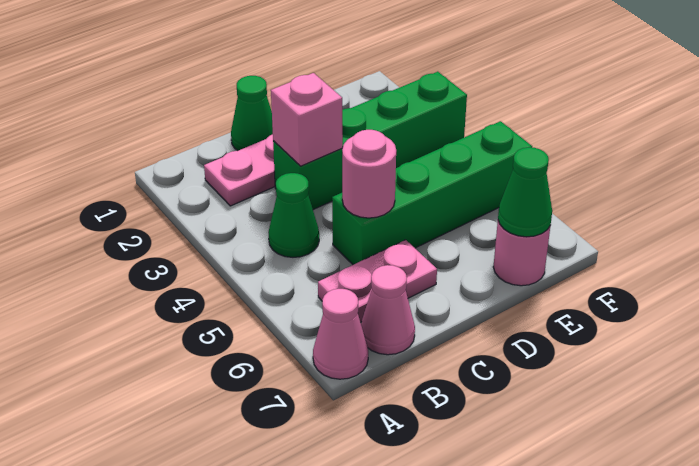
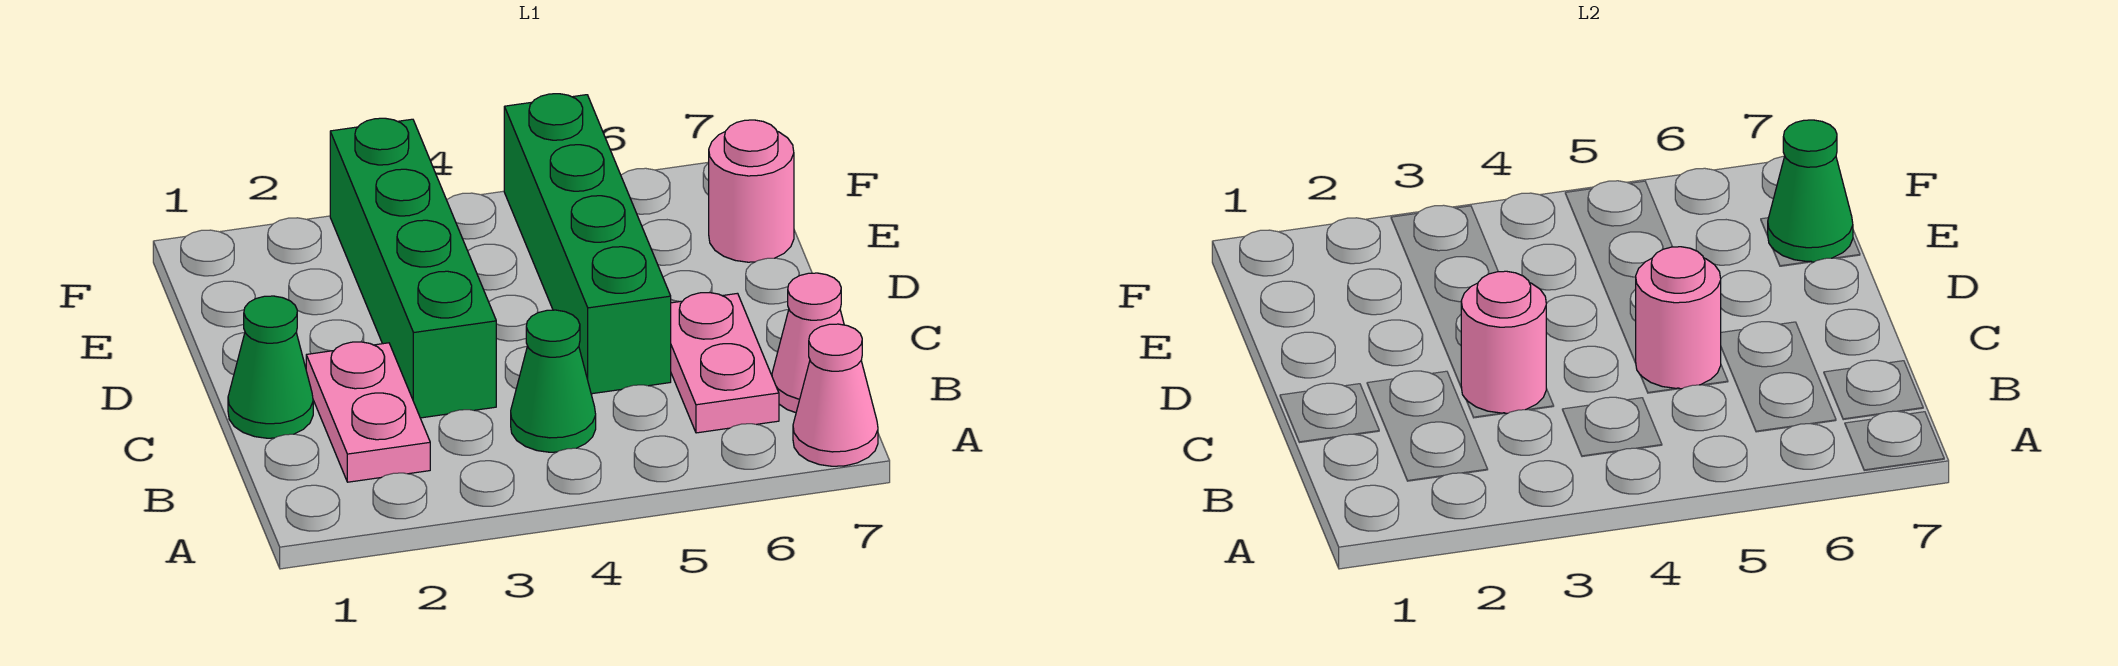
pink 1x1 brick [271,73,343,166] -> pink 1x1 round brick [1461,271,1546,413]

